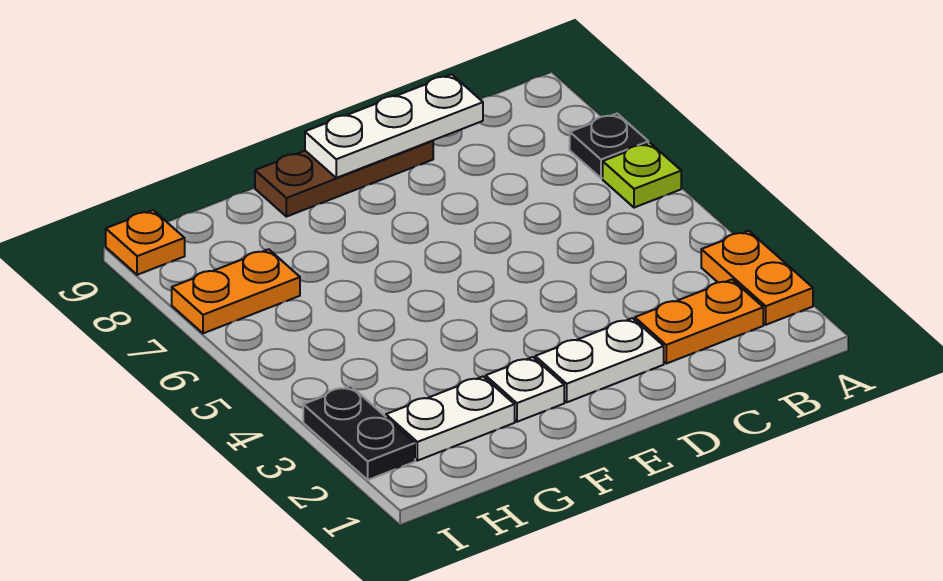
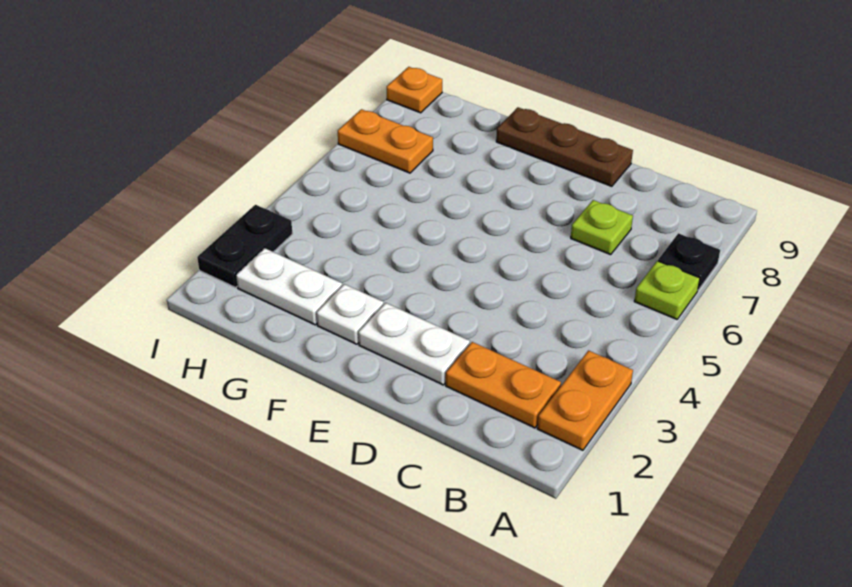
none -> lime 1x1 plate [571,200,633,255]
white 1x3 plate [305,74,483,178] -> none

